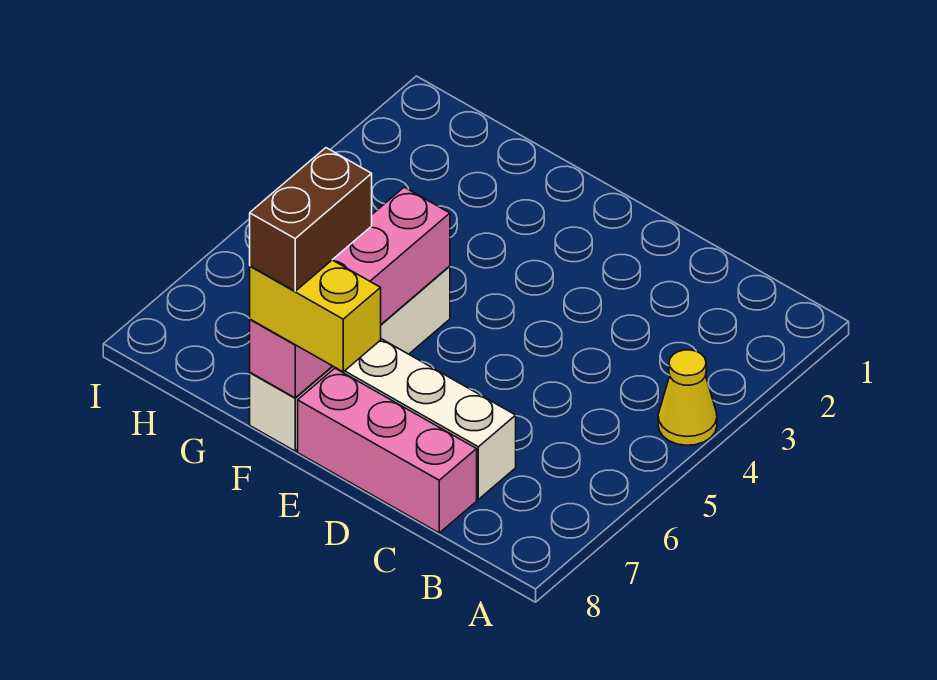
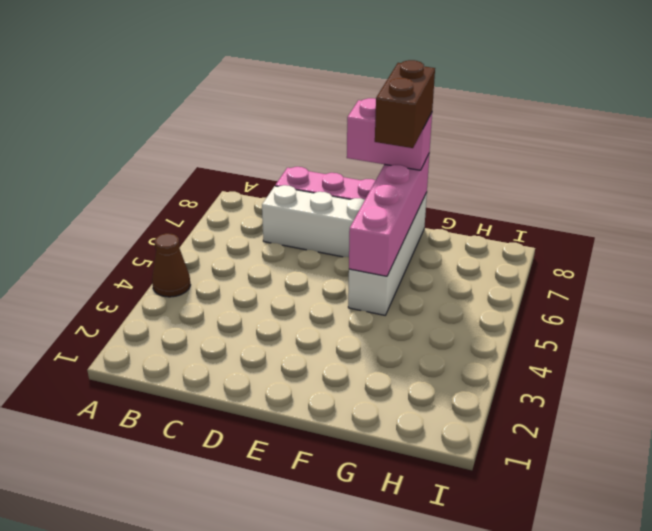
yellow 1x1 cone [658,350,717,445] -> brown 1x1 cone [152,233,190,297]
yellow 1x2 brick [250,260,381,372] -> pink 1x2 brick [347,98,432,170]

